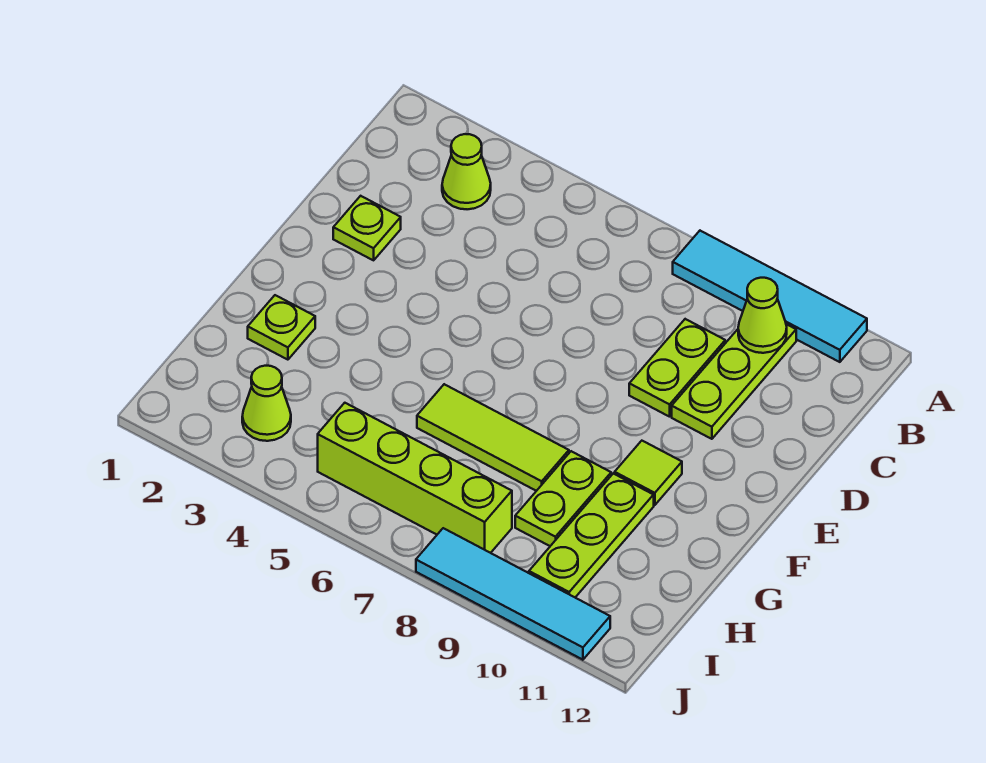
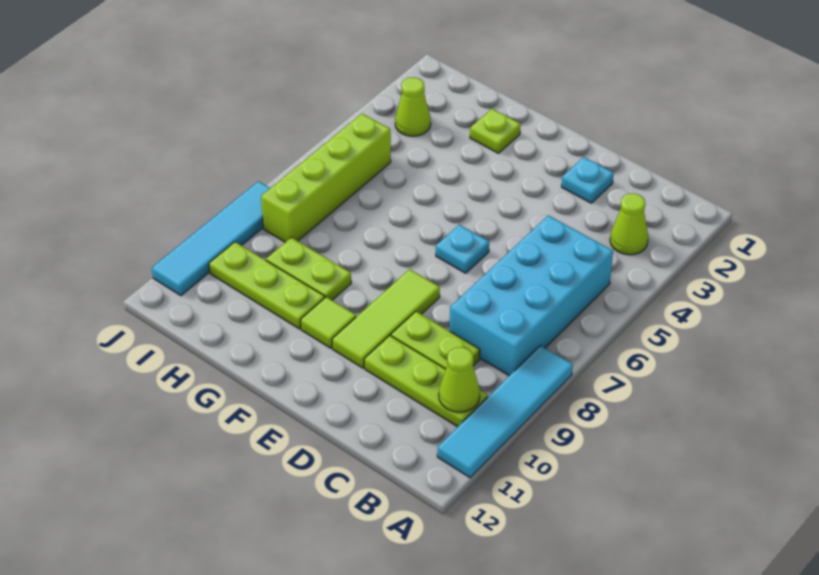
none -> cyan 2x4 brick [450,215,613,376]
lime 1x1 plate [333,196,401,260] -> cyan 1x1 plate [562,157,614,203]
none -> cyan 1x1 plate [436,225,489,273]
lime 1x3 tile [417,384,569,491] -> lime 1x3 tile moved to [332,269,440,368]

